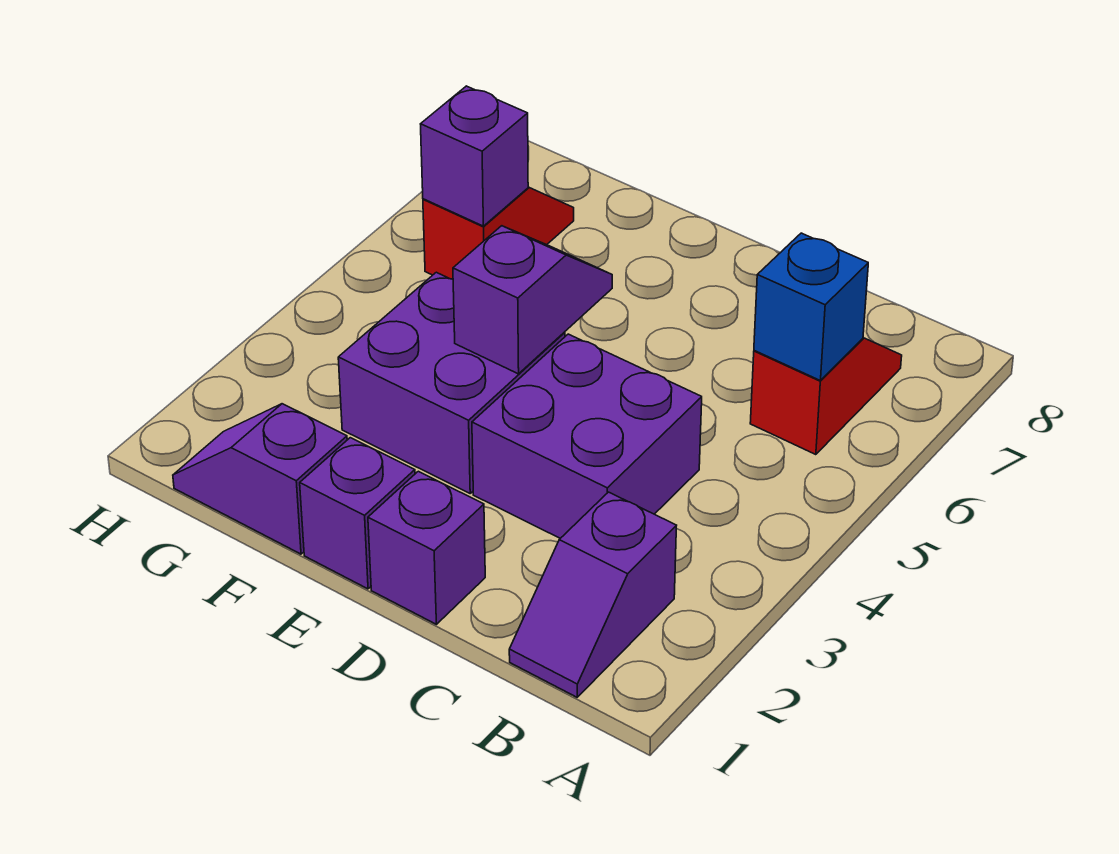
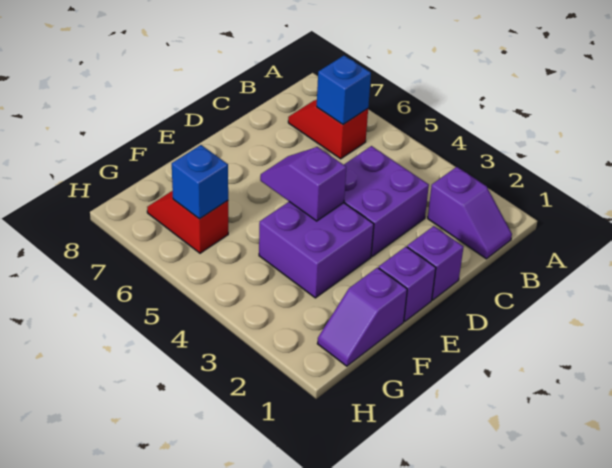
purple 1x1 brick [421,86,528,226] -> blue 1x1 brick [172,145,228,219]

